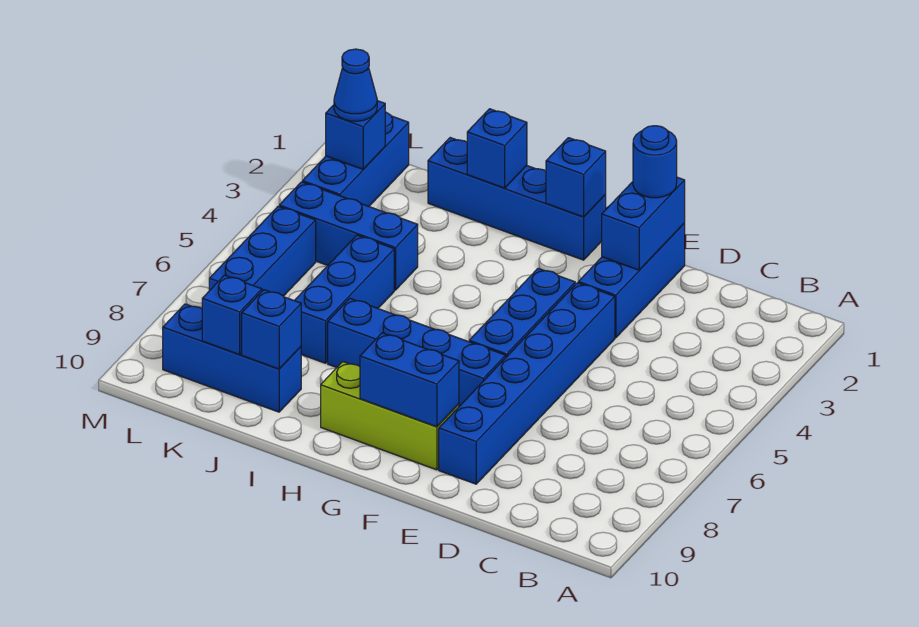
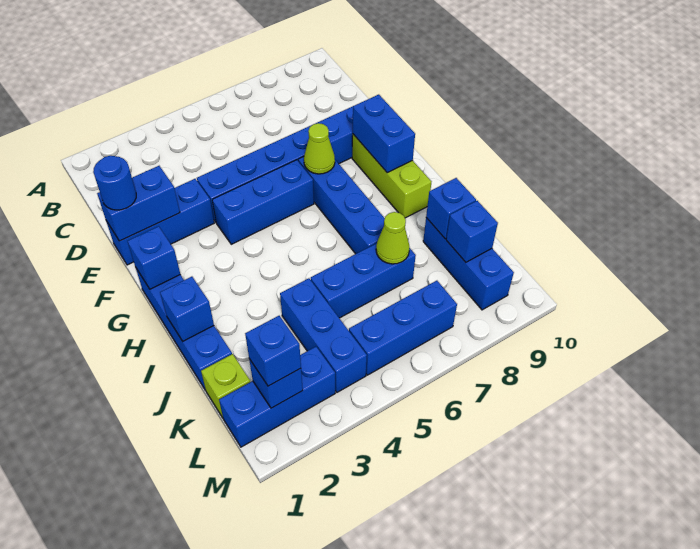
none -> lime 1x1 cone [304,123,335,174]
none -> lime 1x1 cone [376,212,410,264]
none -> lime 1x1 brick [201,354,250,418]
blue 1x1 cone [334,49,377,121] -> blue 1x1 brick [245,316,301,386]

